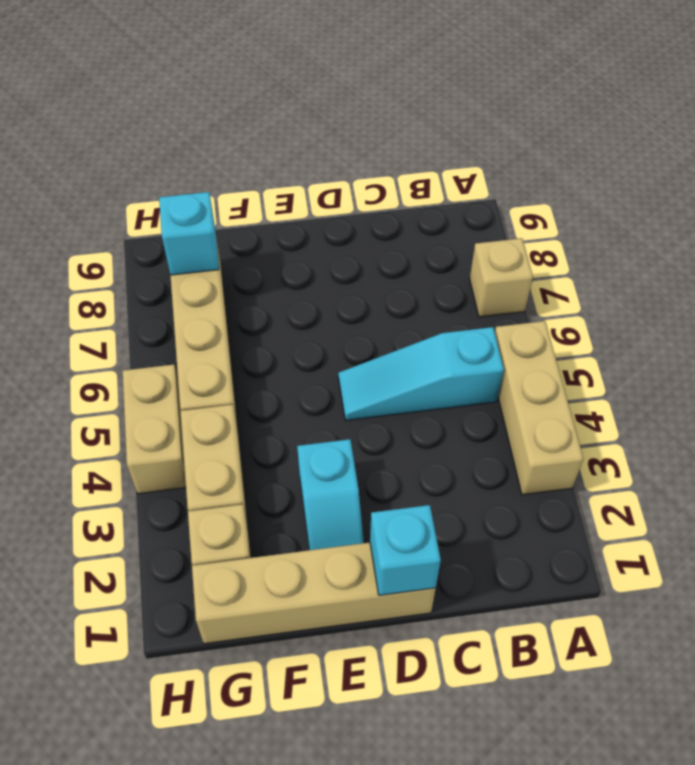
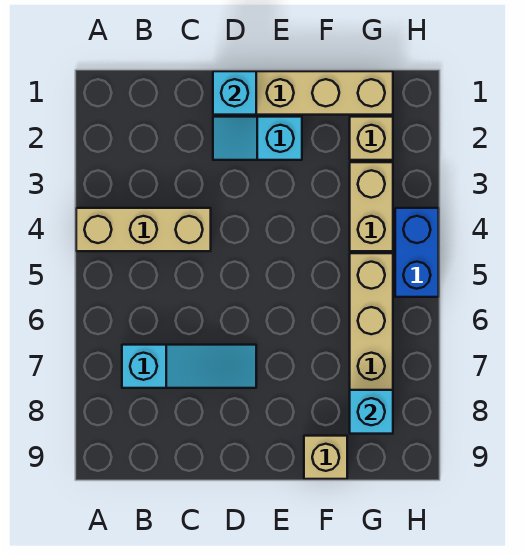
tan 1x3 brick [495,321,583,495] -> tan 1x3 brick turned to [76,208,211,251]
tan 1x1 brick [470,238,533,317] -> tan 1x1 brick moved to [304,436,347,479]
cyan 1x3 slope [338,327,504,421] -> cyan 1x3 slope moved to [122,345,256,388]
cyan 1x2 slope [297,439,364,550] -> cyan 1x2 slope turned to [213,117,302,160]
tan 1x2 brick [123,365,186,494] -> blue 1x2 brick [395,208,439,297]

